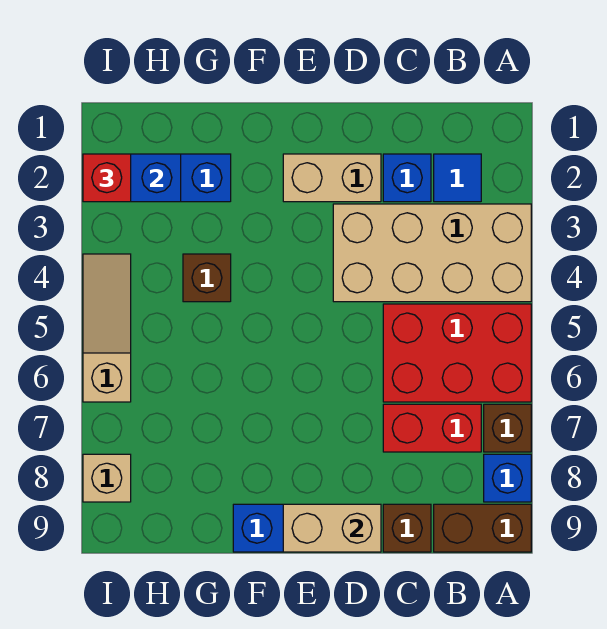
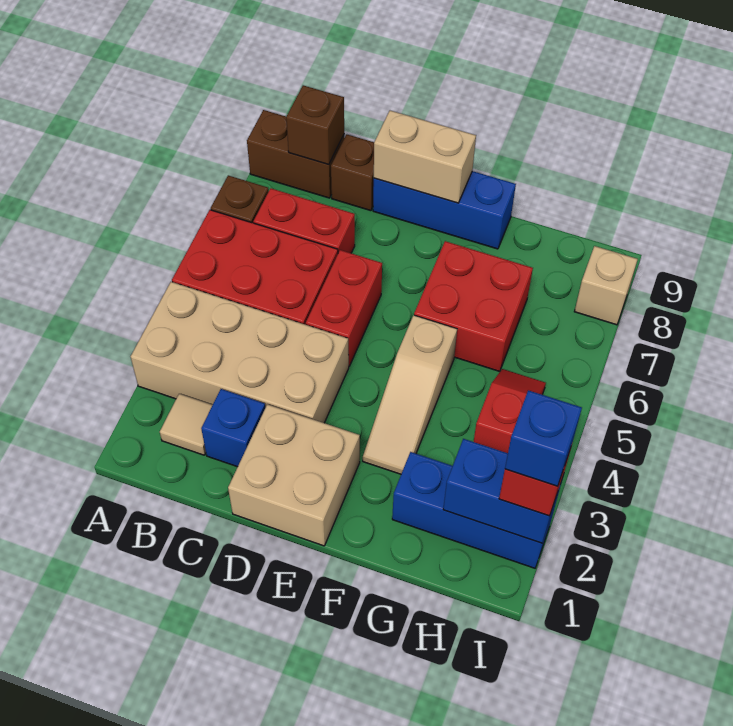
blue 1x1 brick [484,454,531,502] -> blue 1x1 brick moved to [505,390,582,486]
blue 1x1 tile [434,154,481,202] -> tan 1x1 tile [160,394,212,455]
tan 1x2 brick [283,154,381,202] -> tan 2x2 brick [228,404,360,546]
none -> red 1x2 brick [306,250,382,366]
none -> red 2x2 brick [414,241,533,372]
brown 1x1 brick [183,254,231,302] -> brown 1x1 brick moved to [286,85,344,164]
none -> red 1x2 slope [474,369,546,453]
tan 1x3 slope [83,254,131,402] -> tan 1x3 slope moved to [363,315,457,474]

